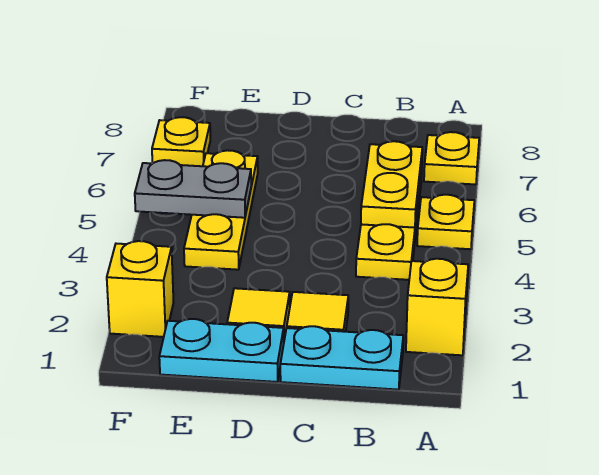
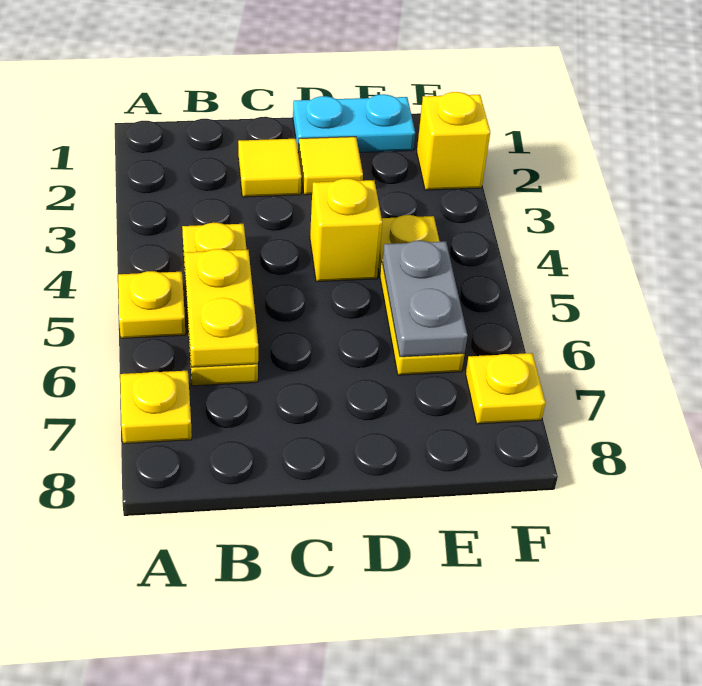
yellow 1x1 brick [406,259,468,355] -> yellow 1x1 brick moved to [310,179,382,282]
cyan 1x2 plate [280,326,403,390] -> none
grey 1x2 plate [135,160,251,218] -> grey 1x2 plate turned to [382,241,467,357]

